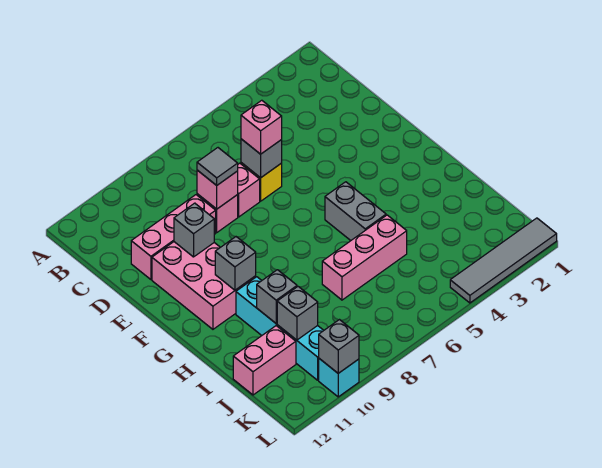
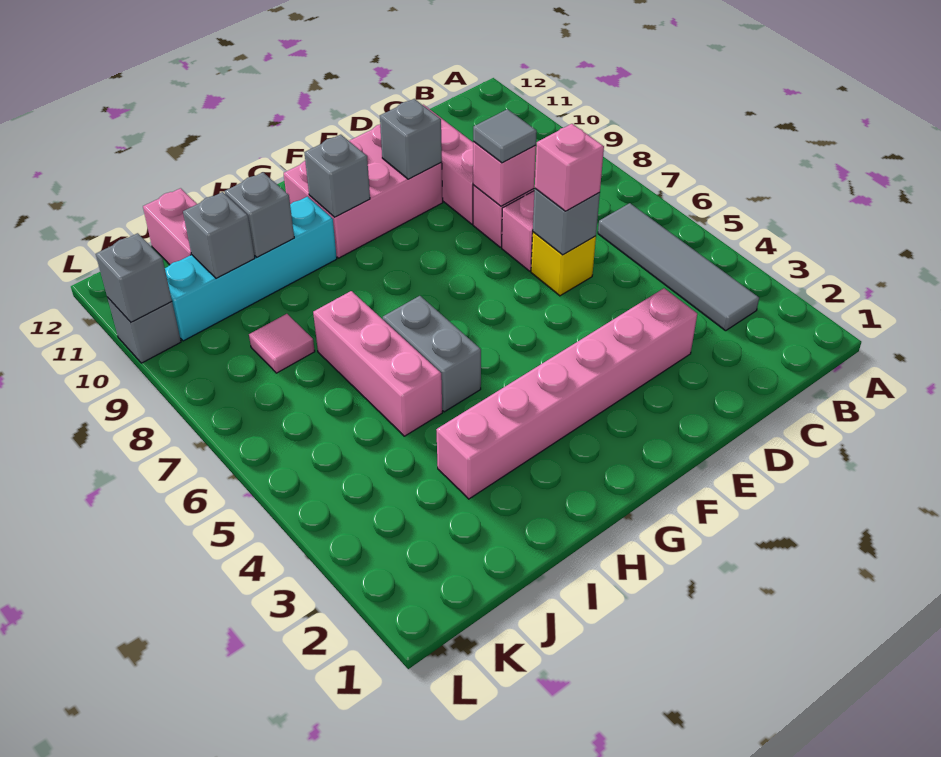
none -> pink 1x6 brick [436,288,697,499]
grey 1x2 brick [325,182,386,240] -> grey 1x2 brick turned to [383,296,481,412]
none -> pink 1x1 tile [249,314,315,373]
grey 1x4 tile [450,218,557,303] -> grey 1x4 tile moved to [598,203,759,331]
cyan 1x1 brick [319,359,359,397] -> grey 1x1 brick [107,297,181,363]

